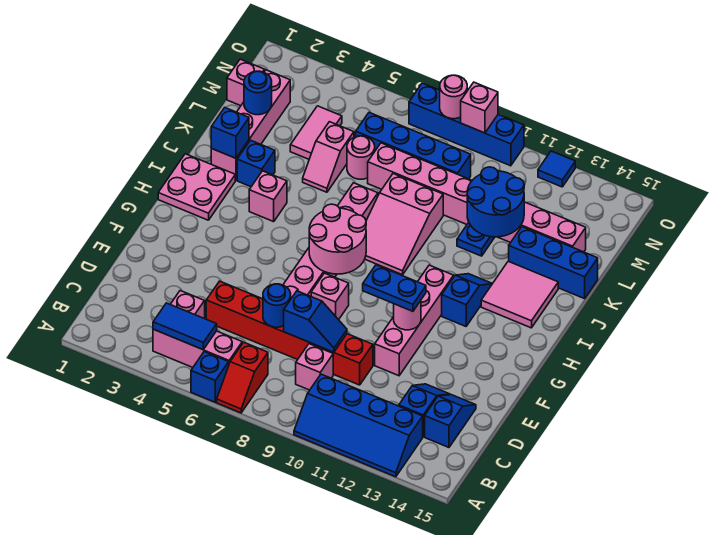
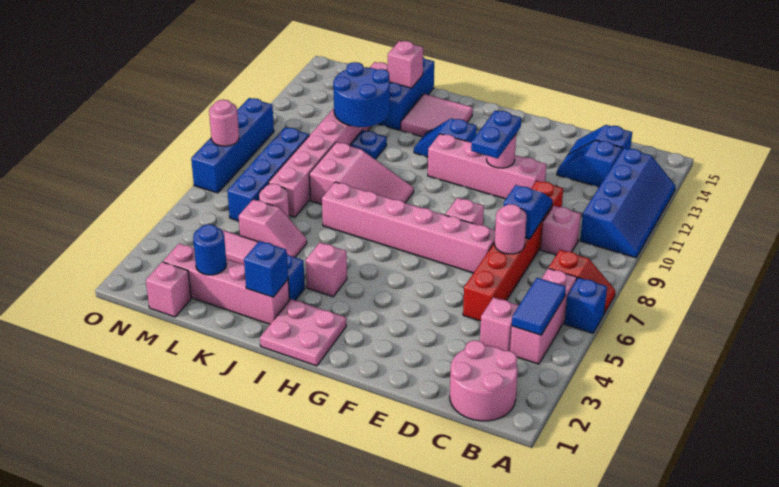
blue 1x1 round brick [263,284,291,327] -> pink 1x1 round brick [495,204,526,254]
pink 2x2 round brick [309,204,366,274] -> pink 2x2 round brick moved to [450,340,518,421]
pink 1x1 brick [461,82,498,133] -> pink 1x1 brick moved to [388,41,423,88]
blue 1x1 tile [538,151,575,187] -> none

